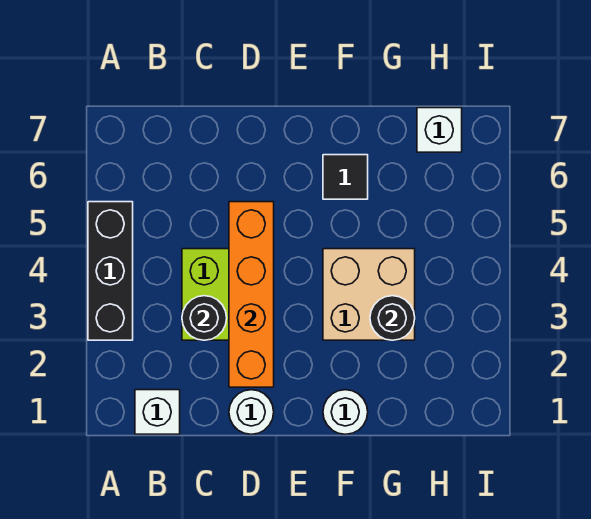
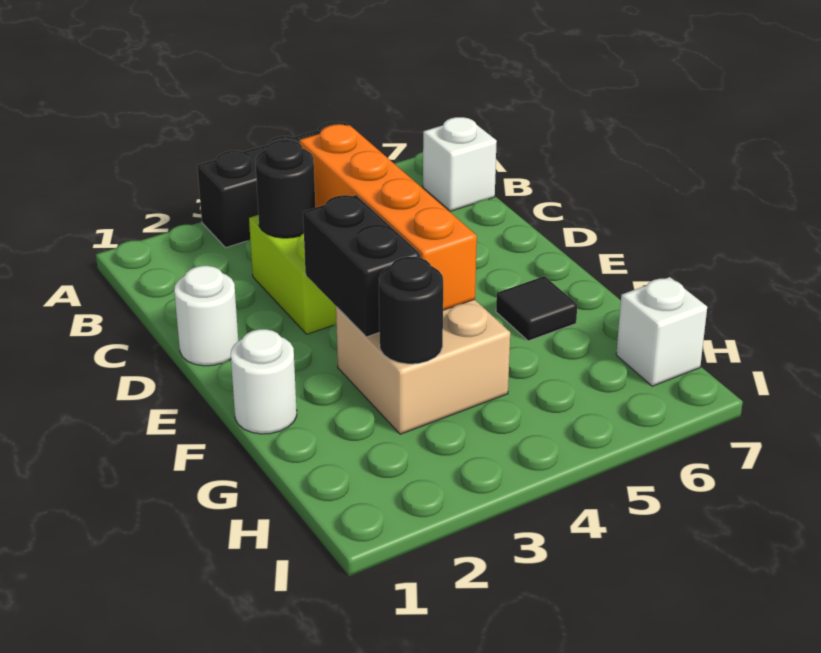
white 1x1 brick [135,390,180,434] -> white 1x1 brick moved to [423,117,497,211]
orange 1x4 brick [229,202,274,387] -> orange 1x4 brick turned to [299,124,477,310]
none -> black 1x2 brick [303,195,420,337]

